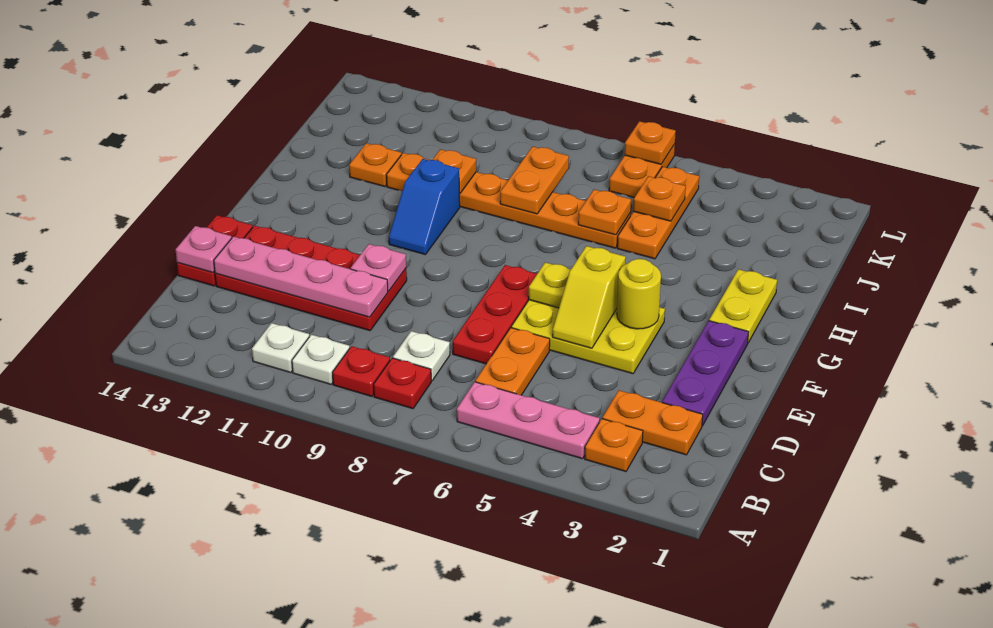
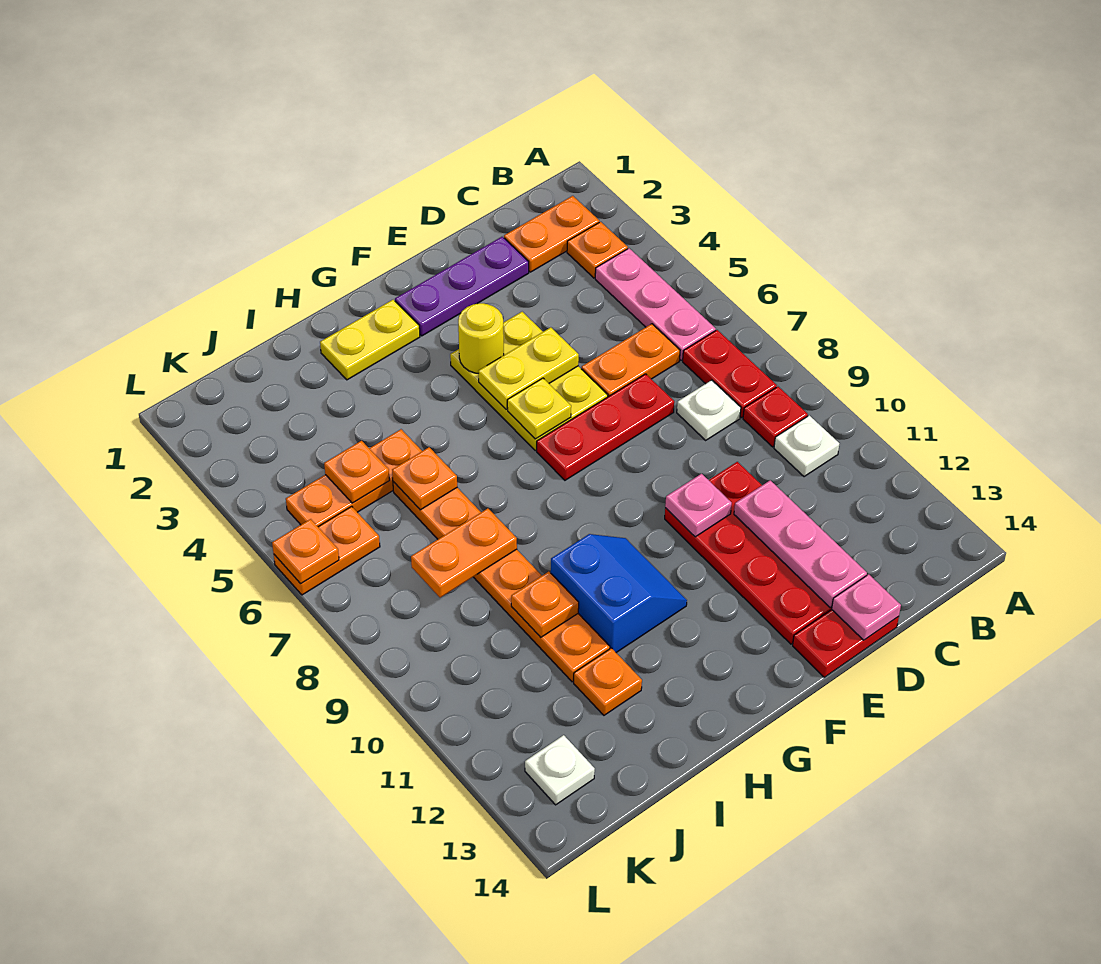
red 1x1 plate [373,358,431,409] -> red 1x2 plate [683,330,777,417]
white 1x1 plate [252,323,309,373] -> white 1x1 plate moved to [525,735,595,805]
orange 1x2 plate [602,390,703,455] -> orange 1x2 plate turned to [504,196,599,272]
pink 1x4 plate [214,237,388,317] -> pink 1x3 plate [734,480,867,608]
yellow 1x2 slope [552,246,626,348] -> yellow 1x2 plate [478,327,579,410]
blue 1x2 slope [389,159,460,255] -> blue 2x2 slope [551,534,687,653]

